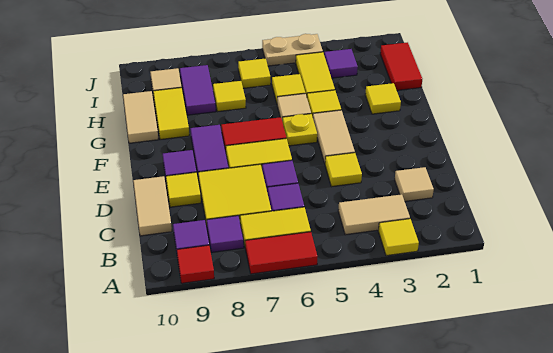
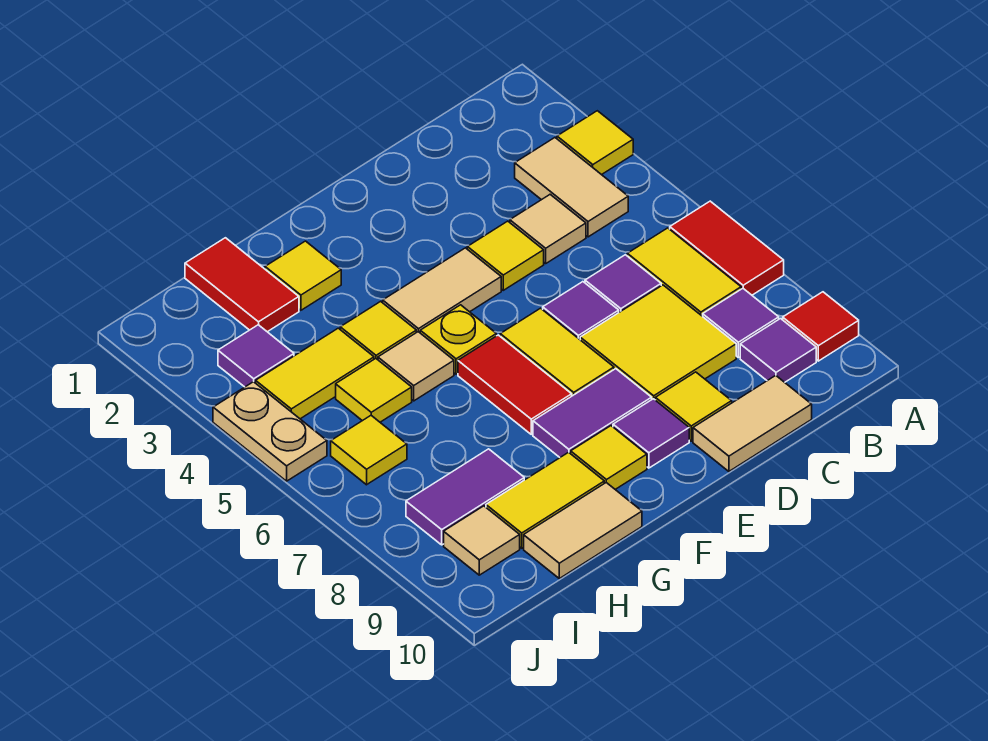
tan 1x1 tile [395,167,434,201] -> tan 1x1 tile moved to [510,194,586,264]
red 1x2 tile [380,42,422,90] -> red 1x2 tile turned to [185,238,299,332]
yellow 1x1 tile [213,81,246,111] -> yellow 1x1 tile moved to [571,426,647,490]

